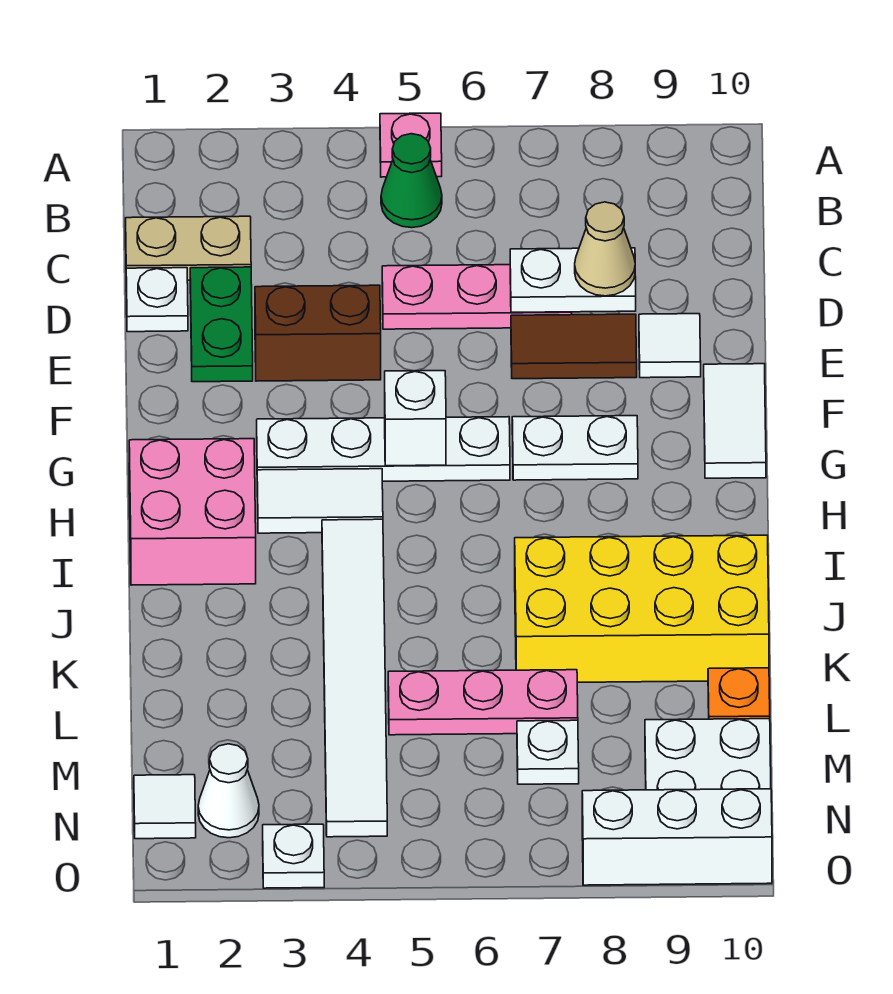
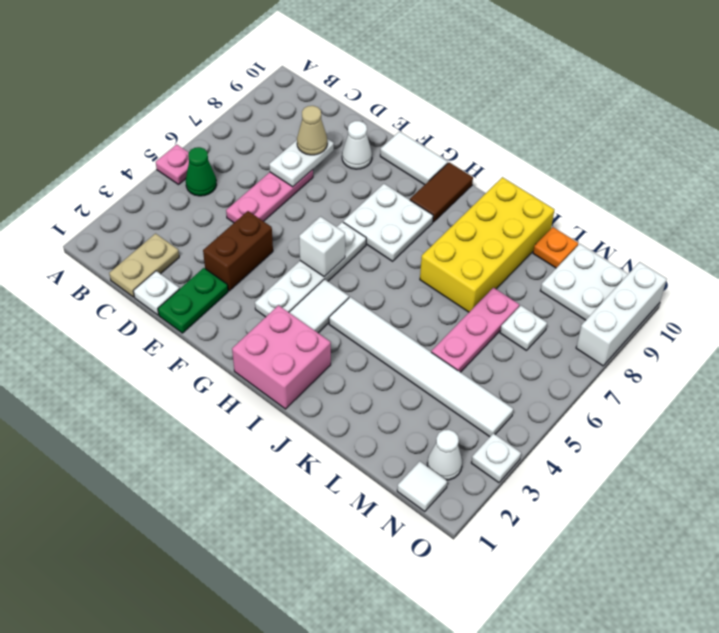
green 1x2 plate [190,267,253,382] -> green 1x2 plate turned to [158,268,228,333]
brown 1x2 tile [511,314,637,379] -> brown 1x2 tile moved to [410,162,473,222]
white 1x1 tile [639,314,701,378] -> white 1x1 cone [342,121,372,169]
white 1x2 plate [512,416,638,480] -> white 2x2 plate [343,184,433,261]

